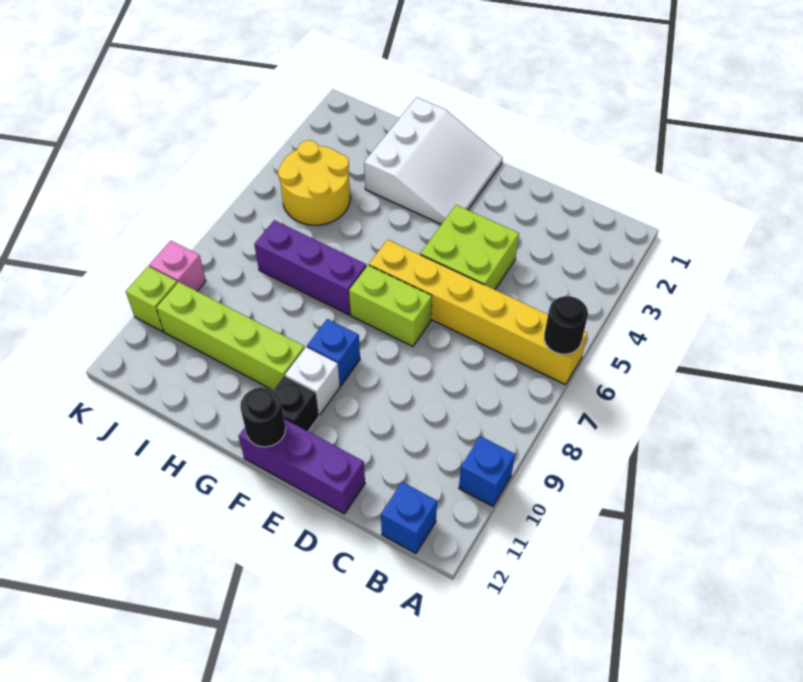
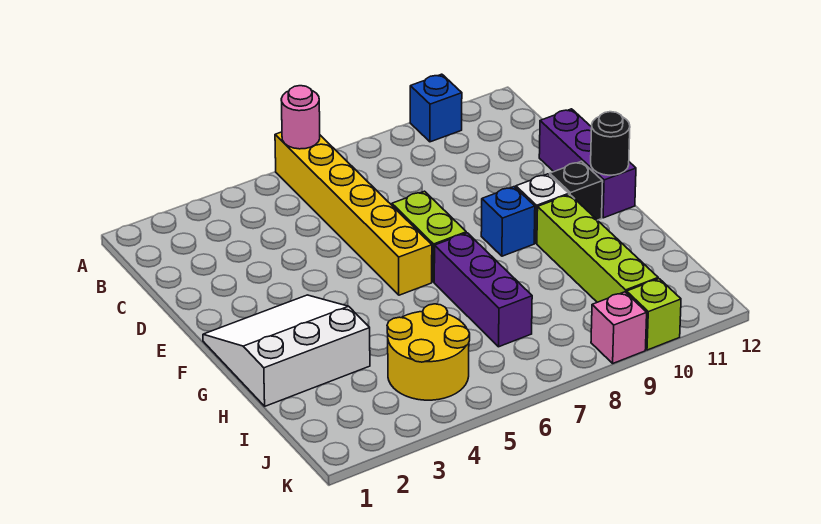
black 1x1 round brick [544,296,588,354] -> pink 1x1 round brick [281,86,320,149]
blue 1x1 brick [381,482,437,553] -> none
lime 2x2 brick [420,205,519,290] -> none

